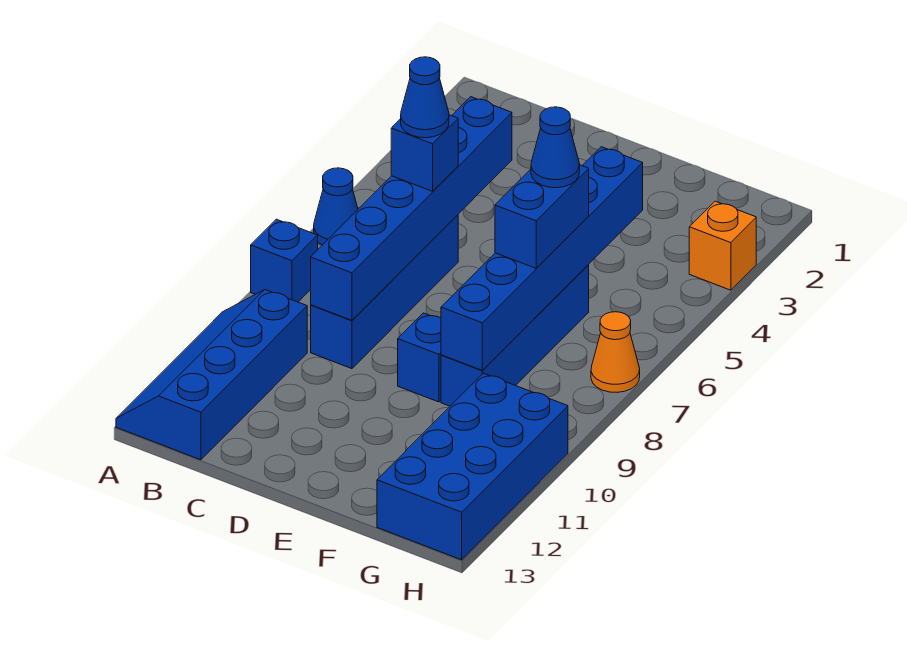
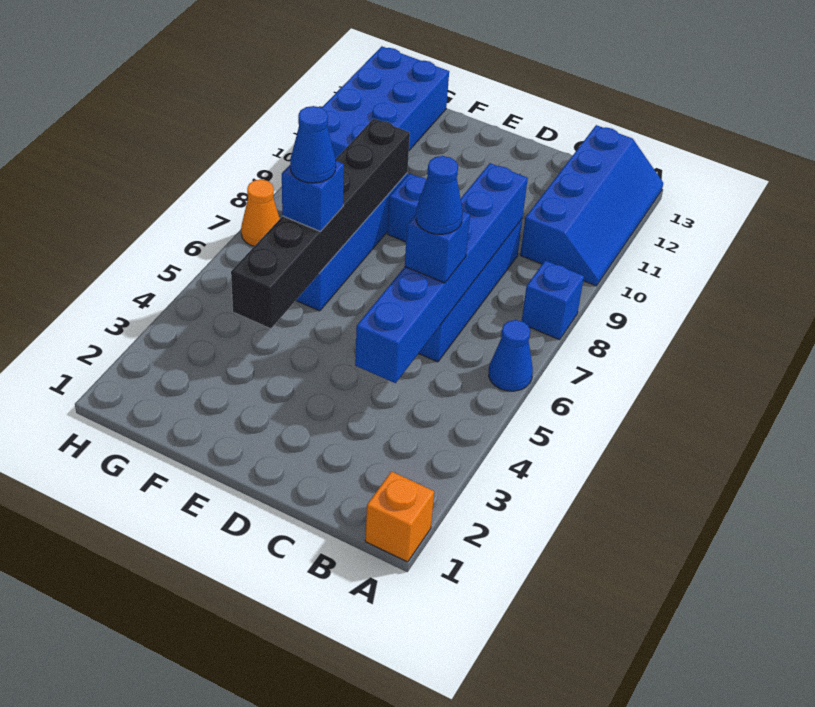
blue 1x6 brick [441,147,643,371] -> black 1x6 brick [231,119,410,328]
blue 1x2 brick [495,165,589,268] -> blue 1x1 brick [282,161,344,232]
orange 1x1 brick [689,201,756,290] -> orange 1x1 brick moved to [365,472,434,562]

